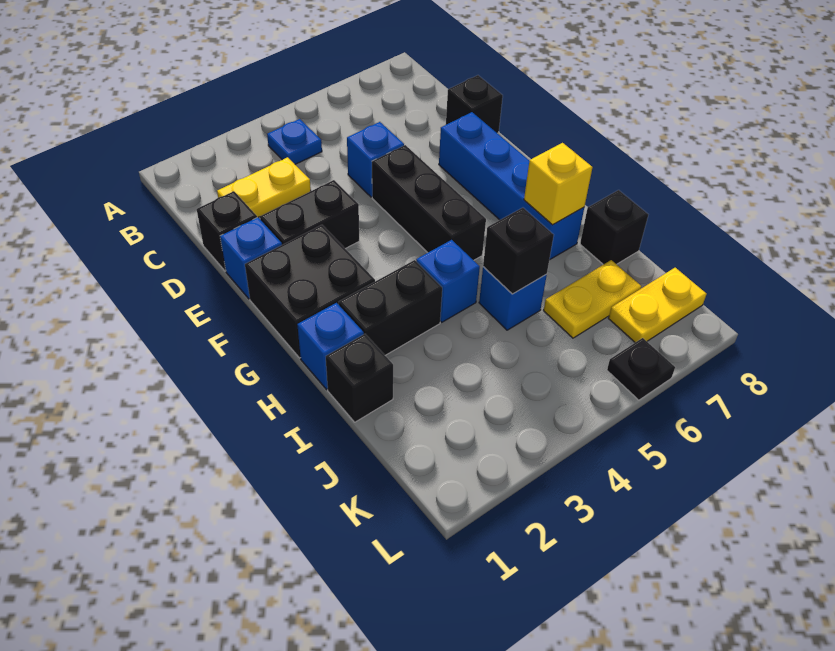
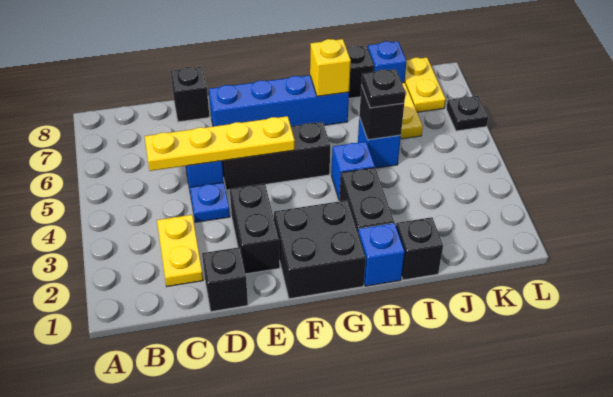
blue 1x1 plate [267,119,322,164] -> blue 1x1 plate moved to [190,182,230,222]
none -> yellow 1x4 plate [144,116,295,171]
blue 1x1 brick [220,217,282,299] -> blue 1x1 brick moved to [368,41,407,83]
none -> black 1x1 plate [361,69,406,108]

